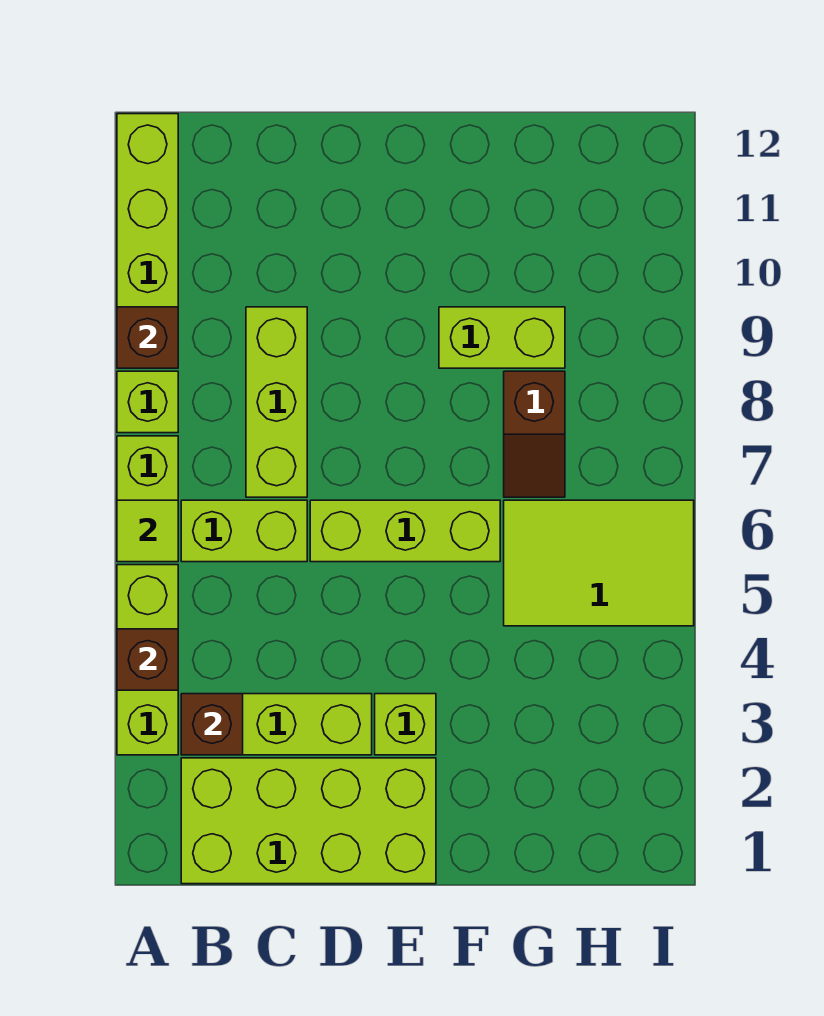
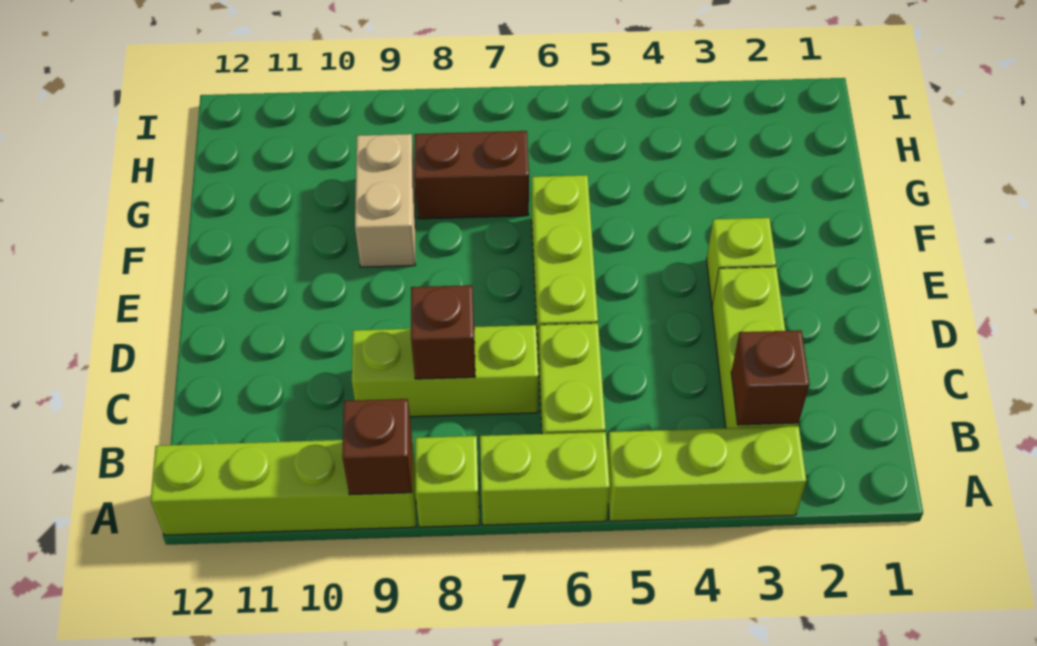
brown 1x1 brick [117,629,178,690] -> brown 1x1 brick moved to [411,285,475,379]
lime 1x1 tile [117,500,178,562] -> none
lime 2x4 brick [181,758,436,884] -> none
lime 1x2 brick [439,307,565,368] -> tan 1x2 brick [355,134,415,267]
lime 2x3 tile [504,500,694,626] -> none
brown 1x2 slope [504,371,565,497] -> brown 1x2 brick [415,131,529,219]

